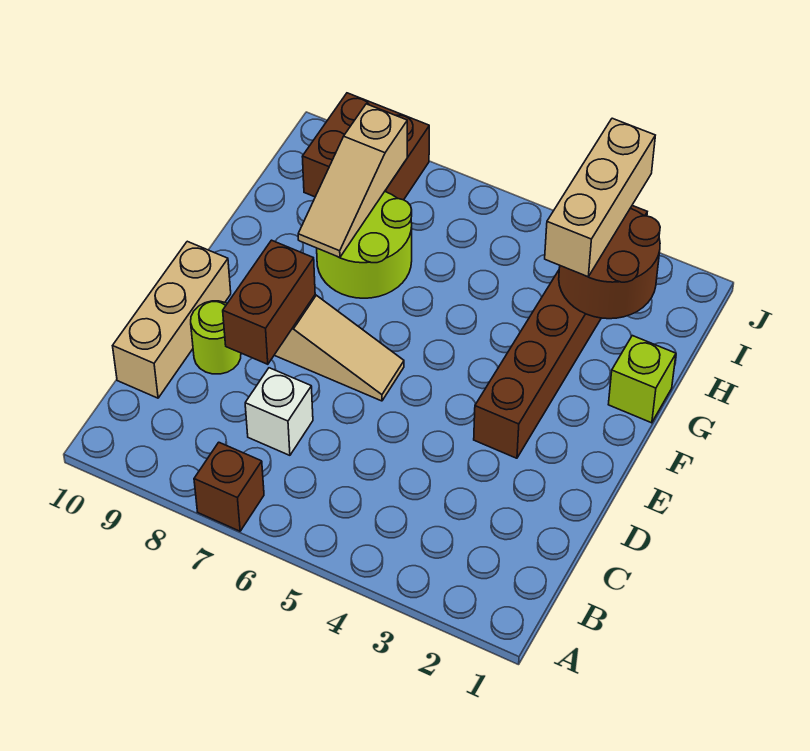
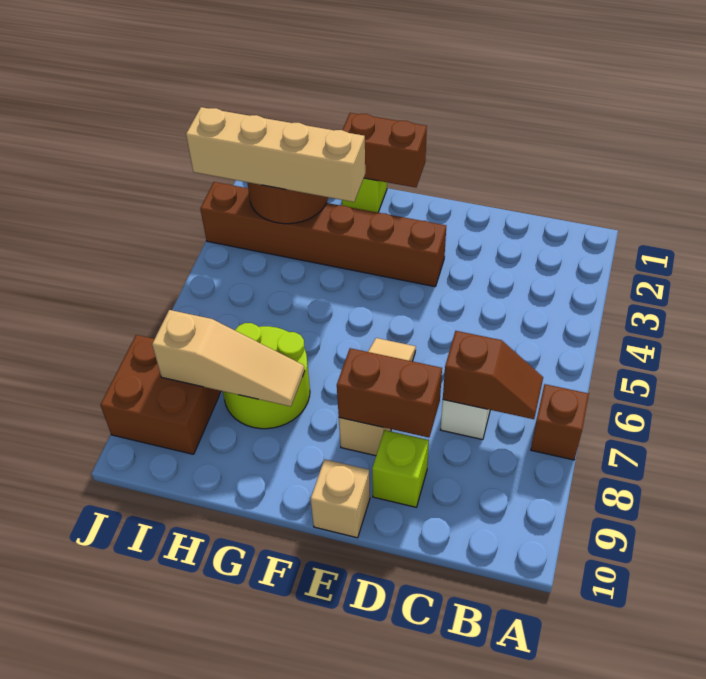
none -> brown 1x2 slope [443,331,543,419]
tan 1x3 brick [113,241,231,398] -> tan 1x1 brick [311,459,370,538]
lime 1x1 round brick [191,301,241,374] -> lime 1x1 brick [372,430,429,507]
none -> brown 1x2 brick [343,113,427,188]
tan 1x3 brick [545,118,655,277] -> tan 1x4 brick [186,107,365,202]

